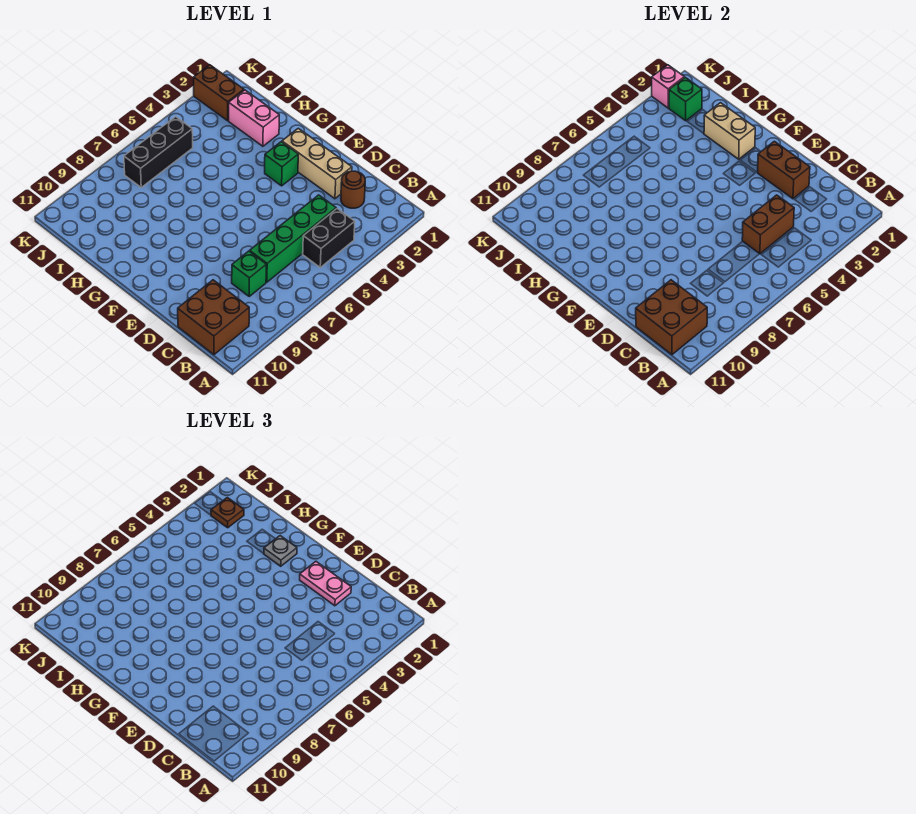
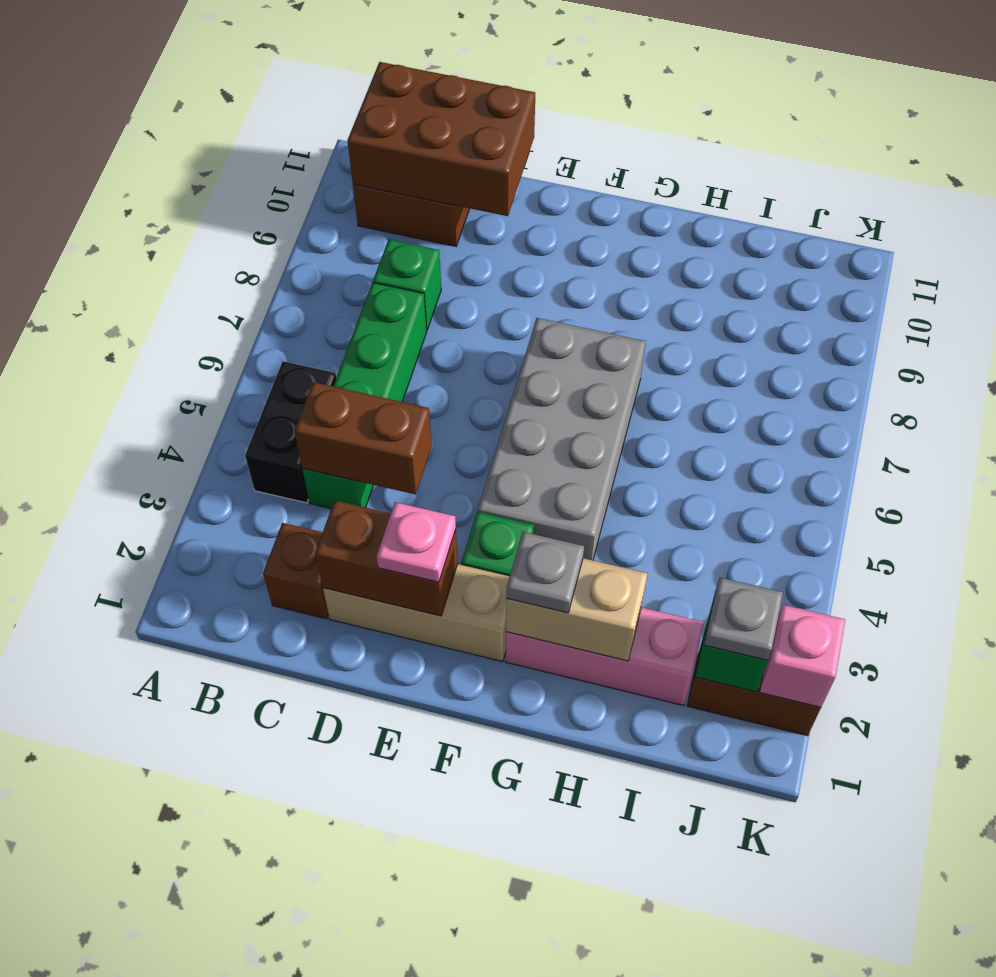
brown 2x2 brick [636,280,707,355] -> brown 2x3 brick [347,62,535,216]
brown 1x1 round brick [341,171,365,208] -> brown 1x1 brick [263,523,329,619]
brown 1x2 brick [742,195,794,254] -> brown 1x2 brick turned to [294,382,432,494]
pink 1x2 plate [300,561,351,606] -> pink 1x1 plate [377,502,456,582]
none -> grey 2x4 brick [478,318,646,560]
pink 1x2 brick [229,90,279,146] -> pink 1x3 brick [506,607,704,706]
brown 1x1 plate [211,497,244,528] -> grey 1x1 plate [704,577,783,660]
black 1x3 brick [124,117,193,187] -> none

